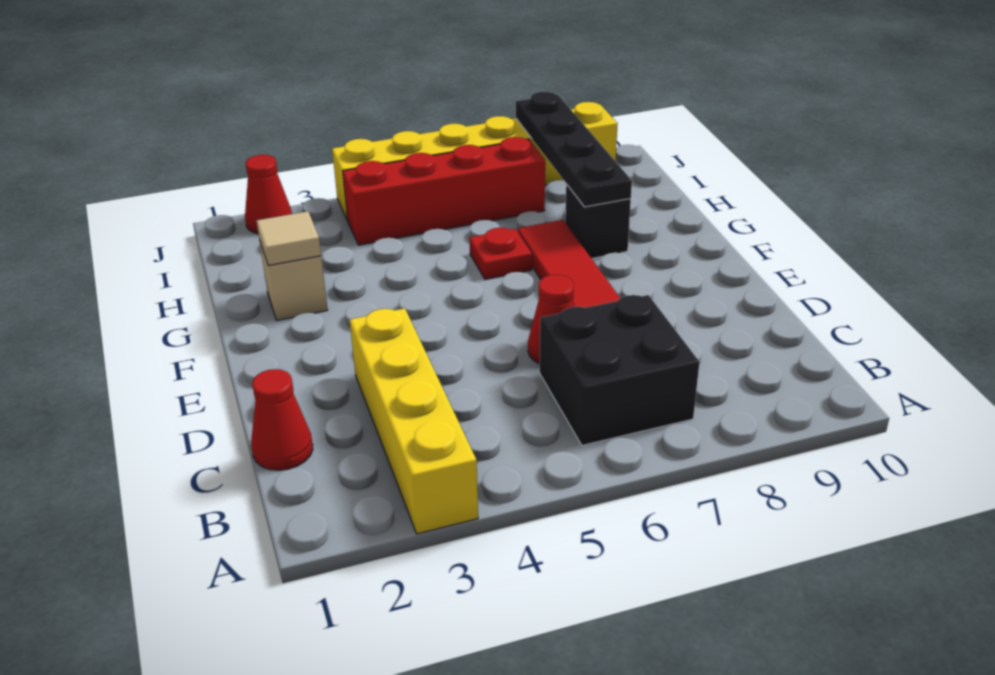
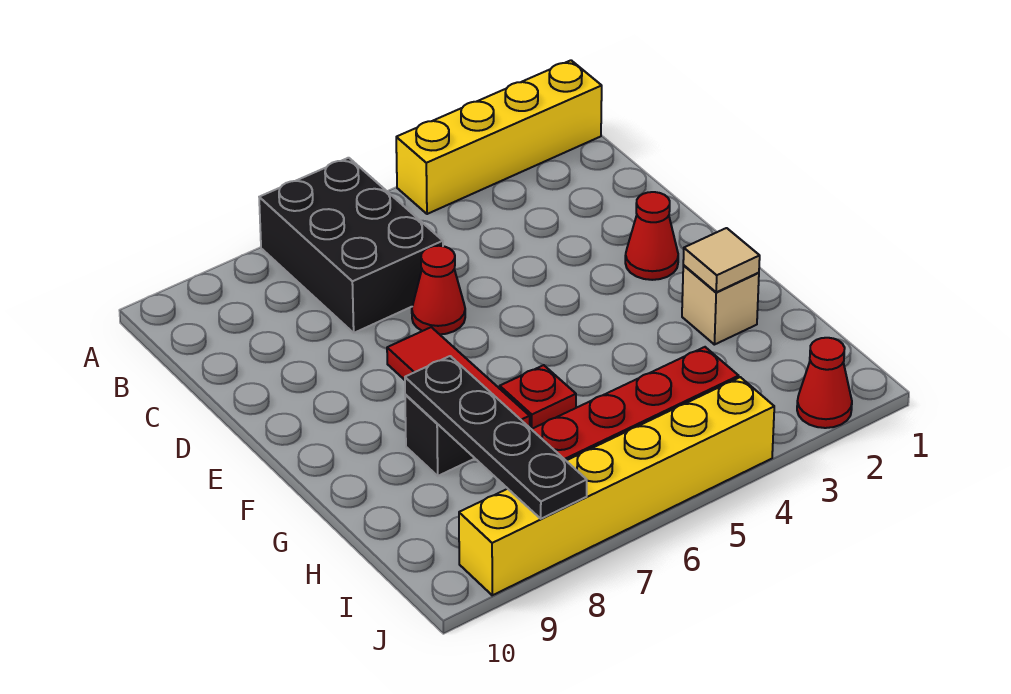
yellow 1x4 brick [350,308,478,534] -> yellow 1x4 brick turned to [396,60,602,214]
black 2x2 brick [540,295,700,445] -> black 2x3 brick [259,158,443,333]
red 1x1 cone [251,369,313,470] -> red 1x1 cone moved to [625,192,678,280]

